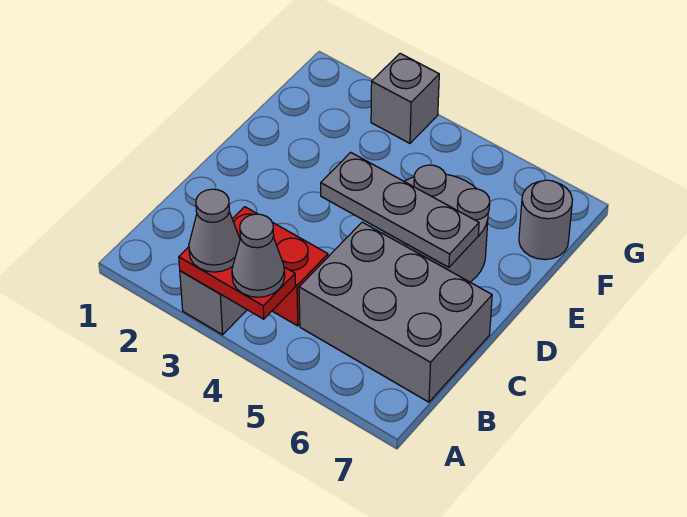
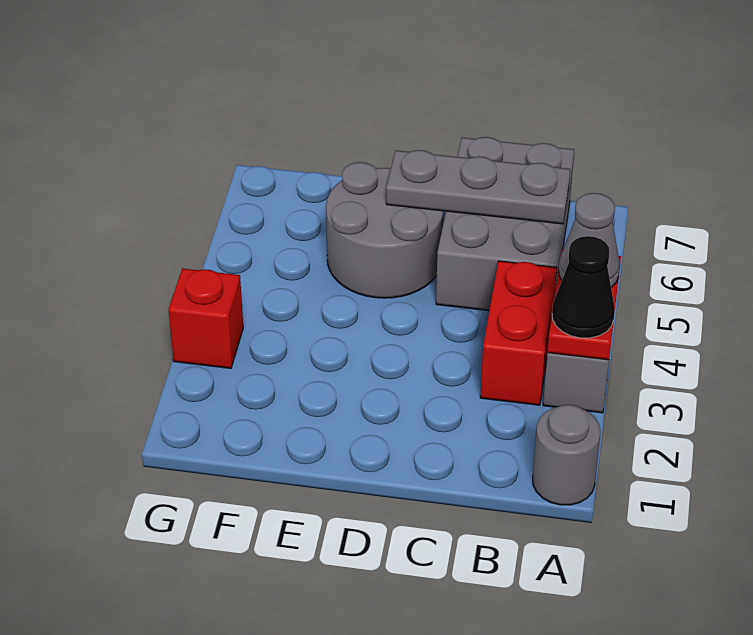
grey 1x1 cone [189,189,240,272] -> black 1x1 cone [552,236,615,338]
grey 1x3 plate [321,152,479,267] -> grey 1x3 plate turned to [386,150,570,224]
grey 1x1 round brick [519,180,572,260] -> grey 1x1 round brick moved to [533,405,601,505]
grey 1x1 brick [371,53,439,143] -> red 1x1 brick [168,268,243,368]

